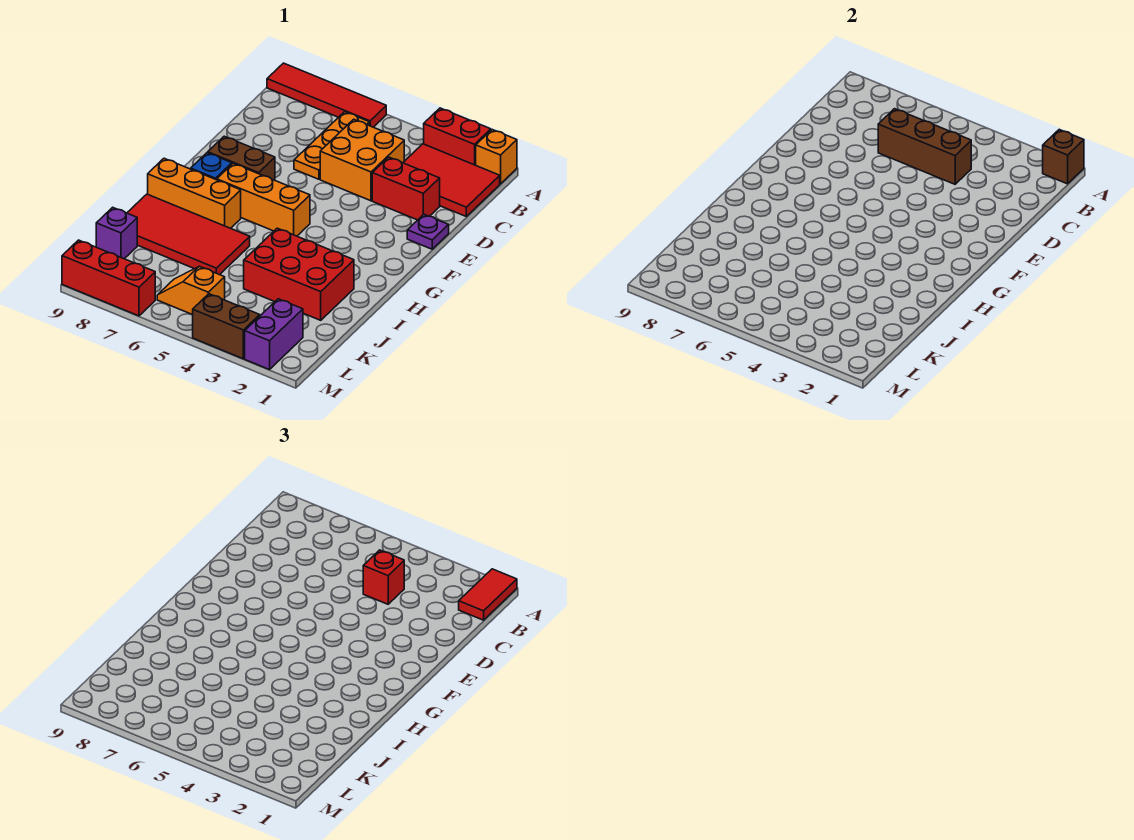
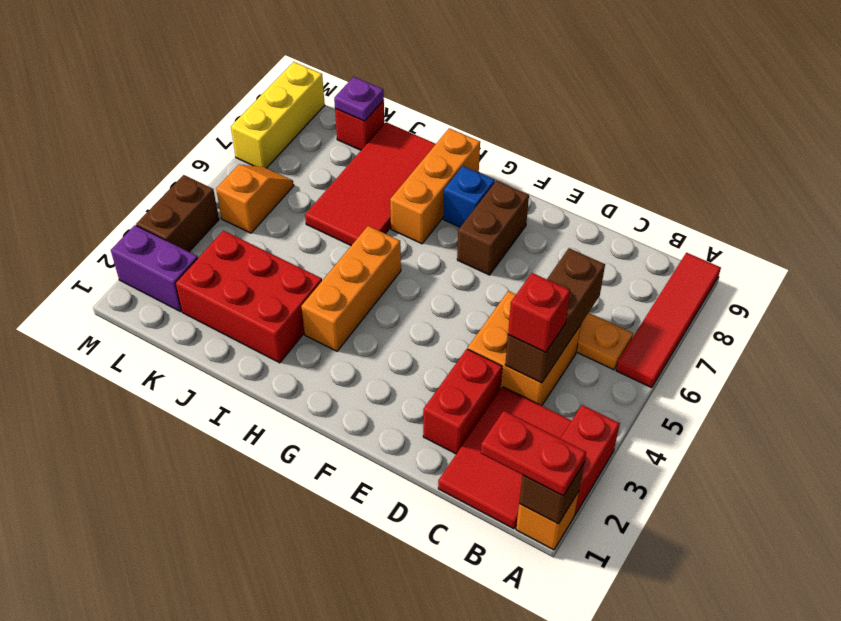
red 1x2 tile [459,569,517,620] -> red 1x2 plate [481,411,586,496]
purple 1x1 plate [407,214,449,249] -> purple 1x1 plate moved to [334,77,384,121]
orange 1x3 brick [217,163,310,236] -> orange 1x3 brick moved to [301,226,401,351]
red 2x3 brick [244,228,354,320] -> red 2x3 brick turned to [175,231,322,363]
purple 1x1 brick [96,207,137,259] -> red 1x1 brick [335,101,384,150]
red 1x3 brick [62,240,155,316] -> yellow 1x3 brick [231,62,325,168]

